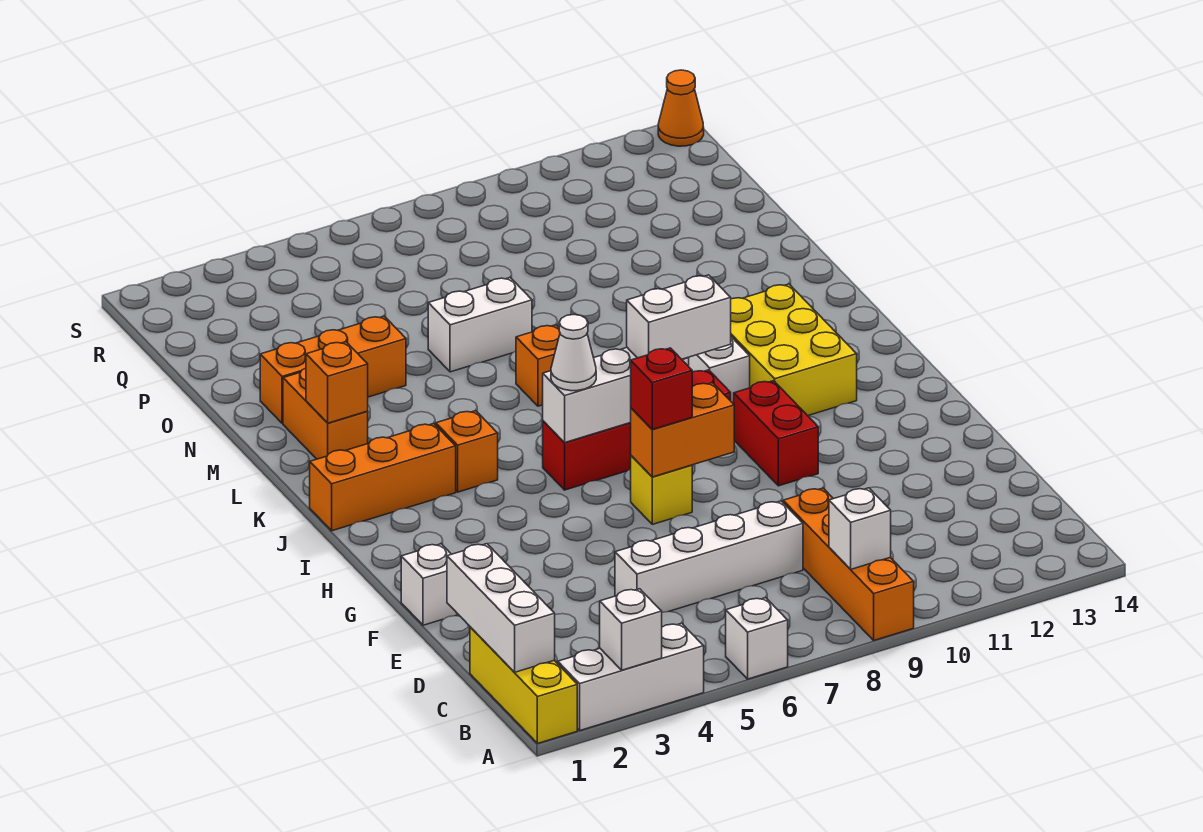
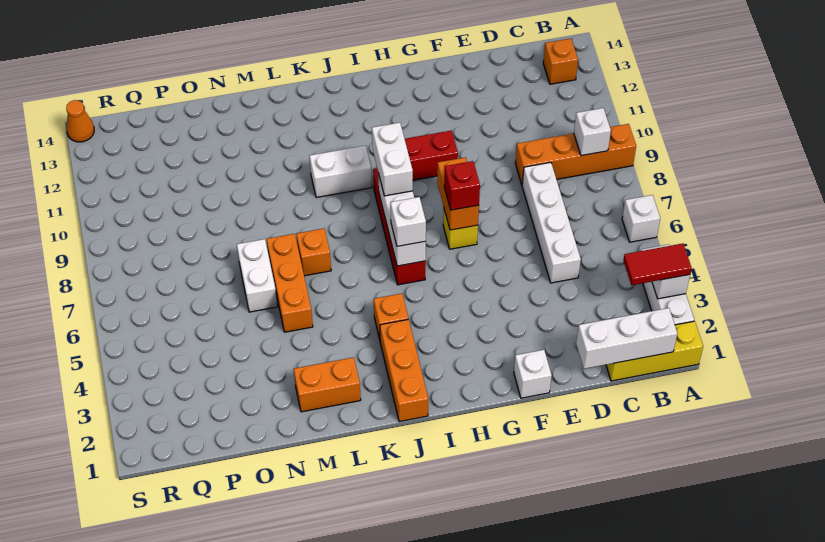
none -> red 1x2 tile [623,243,692,285]
white 1x1 cone [551,315,596,391] -> white 1x1 brick [391,197,426,246]
yellow 2x3 brick [731,284,857,416] -> none
orange 1x1 brick [306,342,368,423] -> orange 1x1 brick moved to [543,39,578,84]
orange 1x3 brick [260,316,406,423] -> orange 1x3 brick moved to [267,234,313,332]

